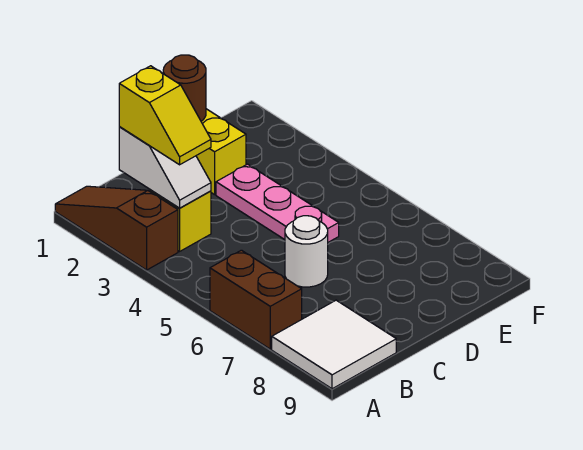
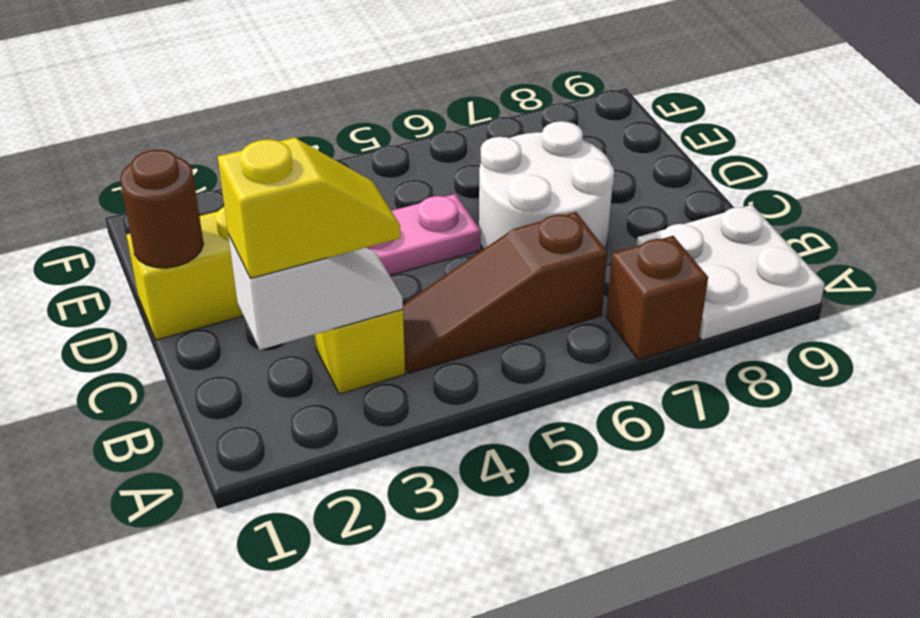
brown 1x3 slope [55,186,178,270] -> brown 1x3 slope moved to [403,212,607,373]
brown 1x2 brick [210,250,302,349] -> brown 1x1 brick [606,236,708,360]
white 2x2 tile [272,300,396,389] -> white 2x2 plate [636,205,825,340]
white 1x1 round brick [285,216,328,287] -> white 2x2 round brick [479,121,614,249]

